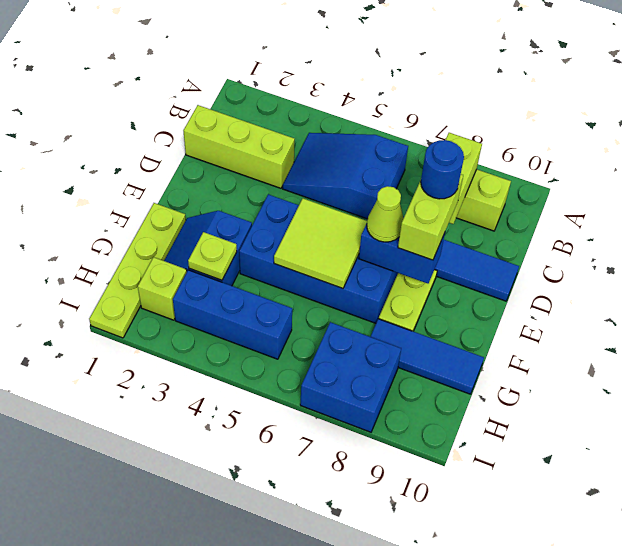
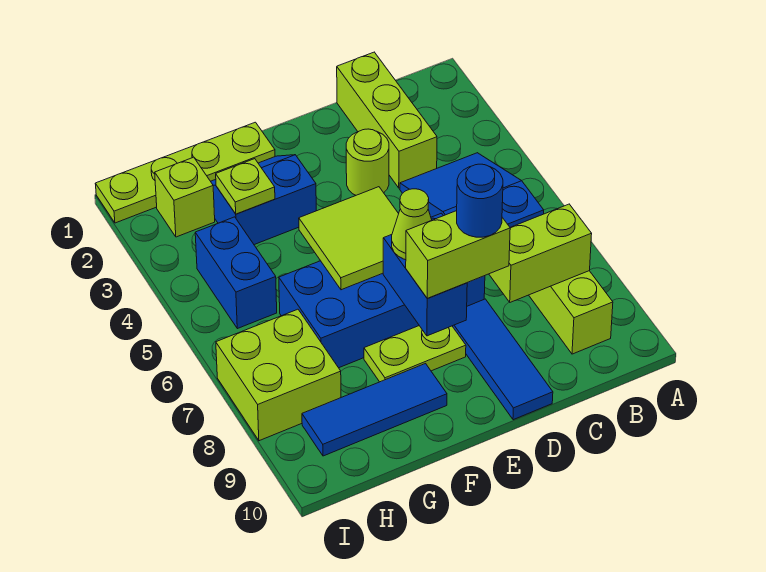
none -> lime 1x1 round brick [346,129,389,195]
blue 2x4 brick [239,194,398,323] -> blue 2x4 brick turned to [279,213,485,368]
blue 1x3 tile [370,319,484,394] -> blue 1x3 tile turned to [302,364,447,456]
blue 1x3 brick [173,270,292,359] -> blue 1x2 brick [195,217,277,329]
blue 2x2 brick [300,322,401,432] -> lime 2x2 brick [216,309,341,441]

